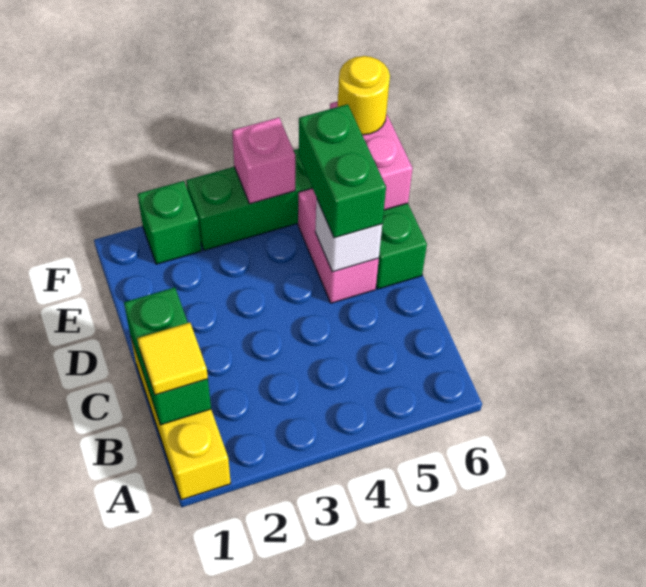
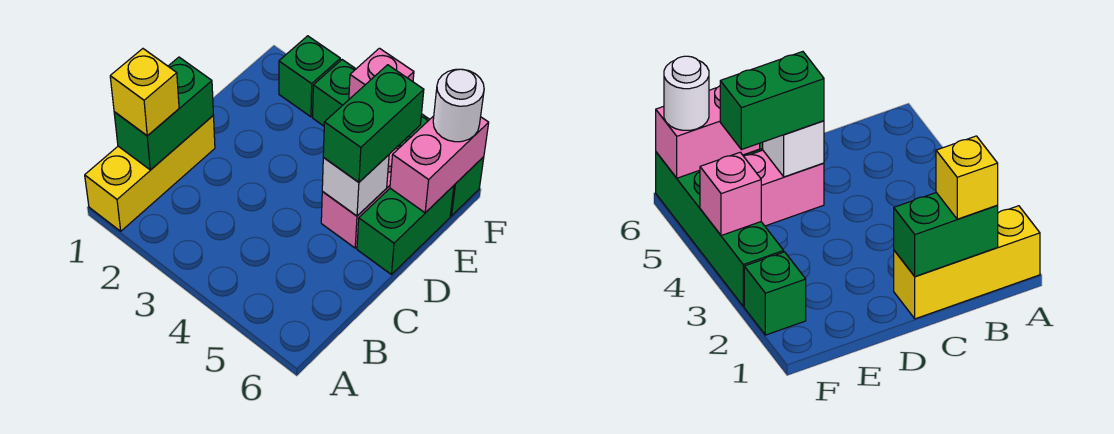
yellow 1x1 tile [137,323,208,395] -> yellow 1x1 brick [110,49,179,136]
yellow 1x1 round brick [338,56,390,135] -> white 1x1 round brick [433,69,484,142]

